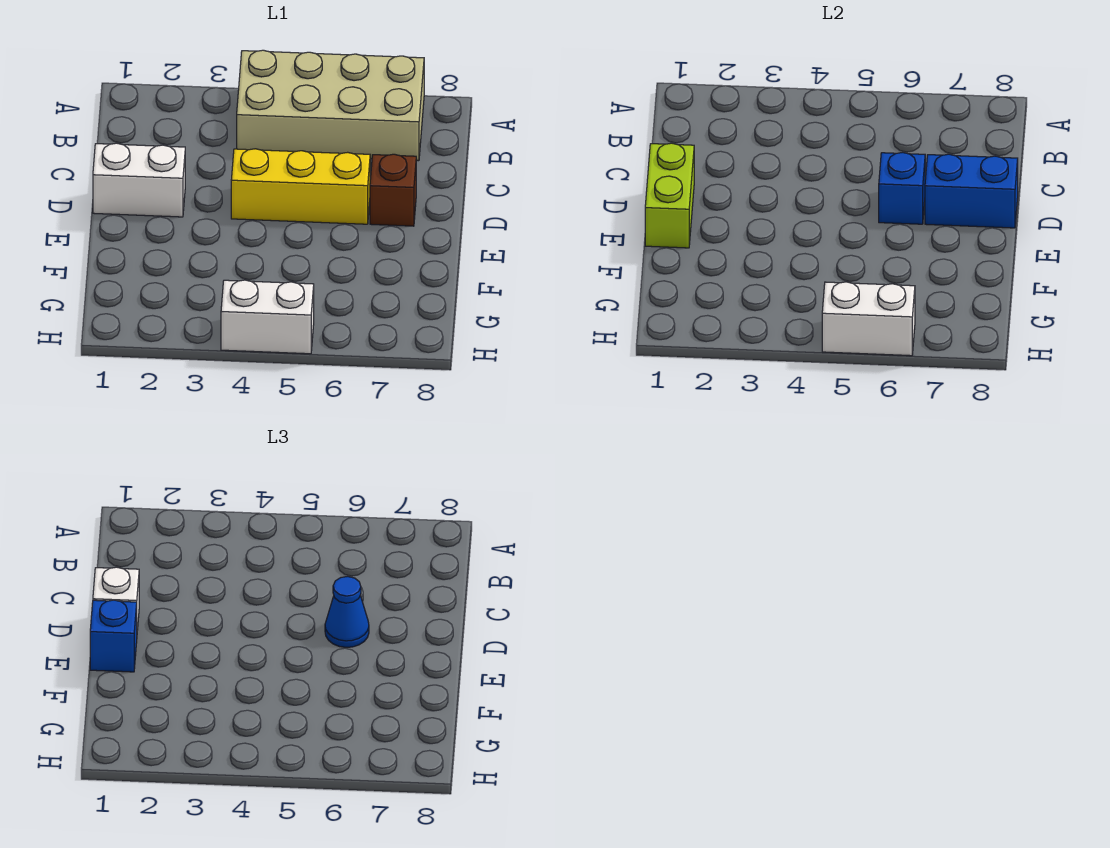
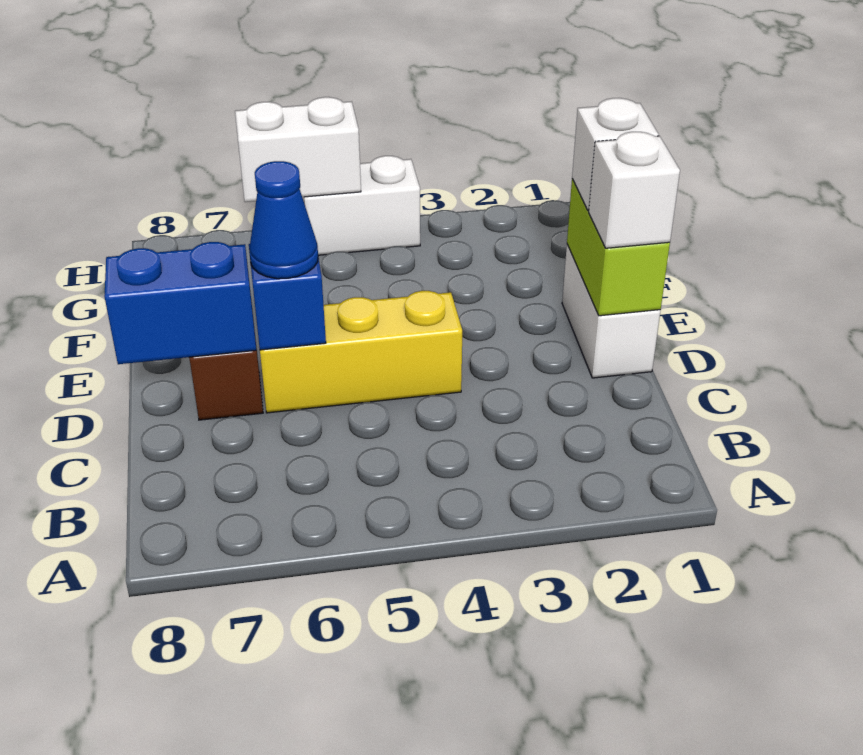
tan 2x4 brick [237,50,424,161] -> none
white 1x2 brick [93,143,185,217] -> white 1x2 brick turned to [562,245,661,378]
blue 1x1 brick [90,600,137,672] -> white 1x1 brick [572,98,659,211]

